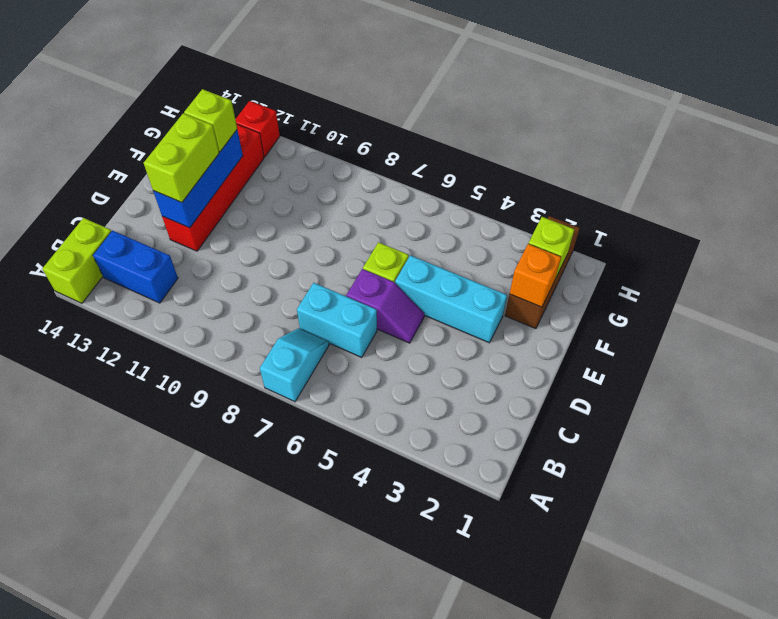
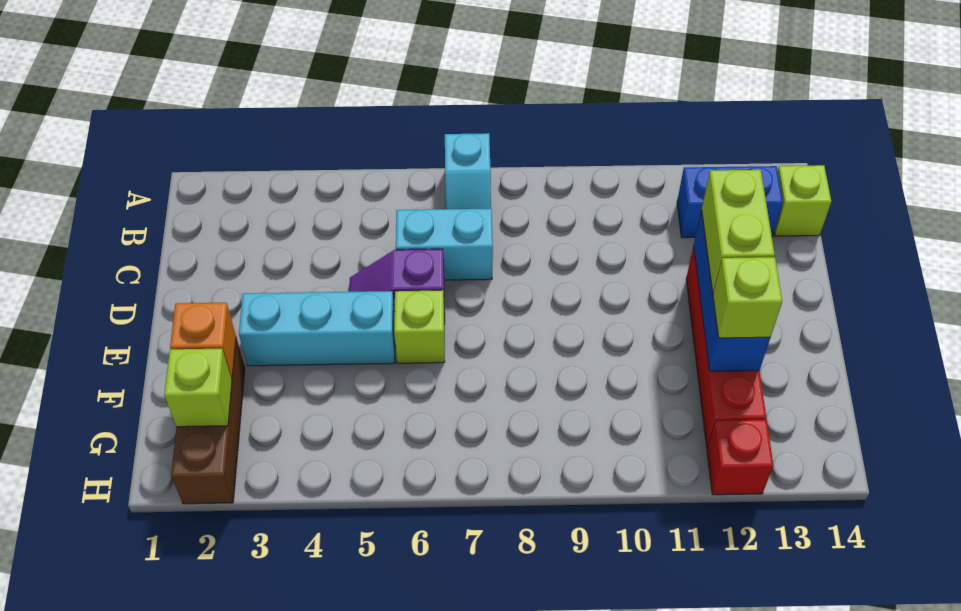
lime 1x2 brick [42,218,111,303] -> lime 1x1 brick [774,165,831,236]

